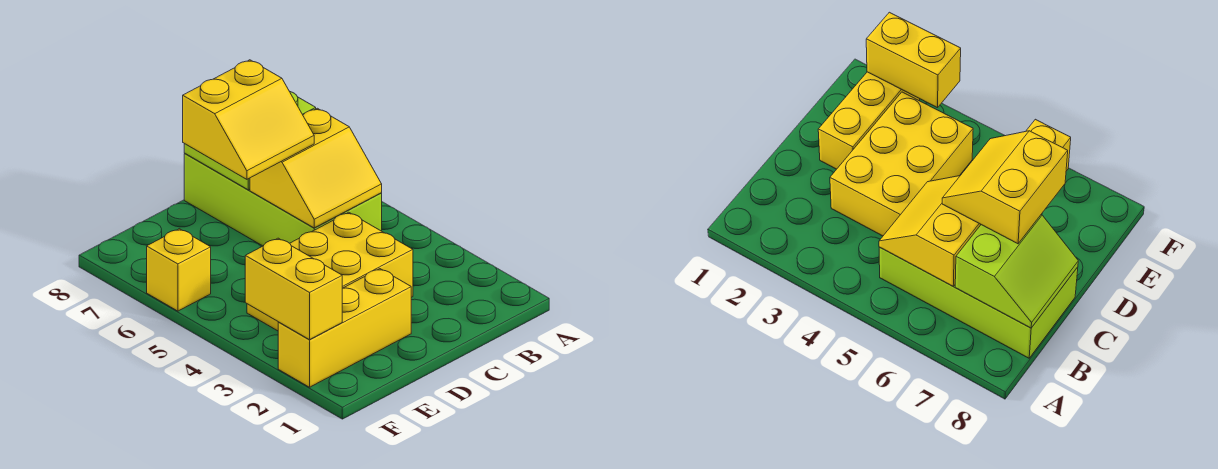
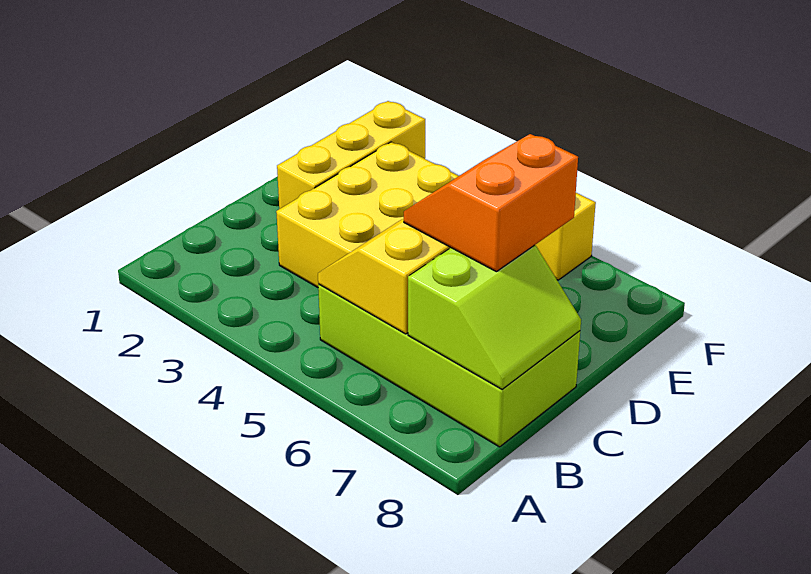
yellow 2x2 slope [183,60,314,179] -> orange 2x2 slope [404,134,578,272]
yellow 1x2 brick [245,238,342,340] -> none

